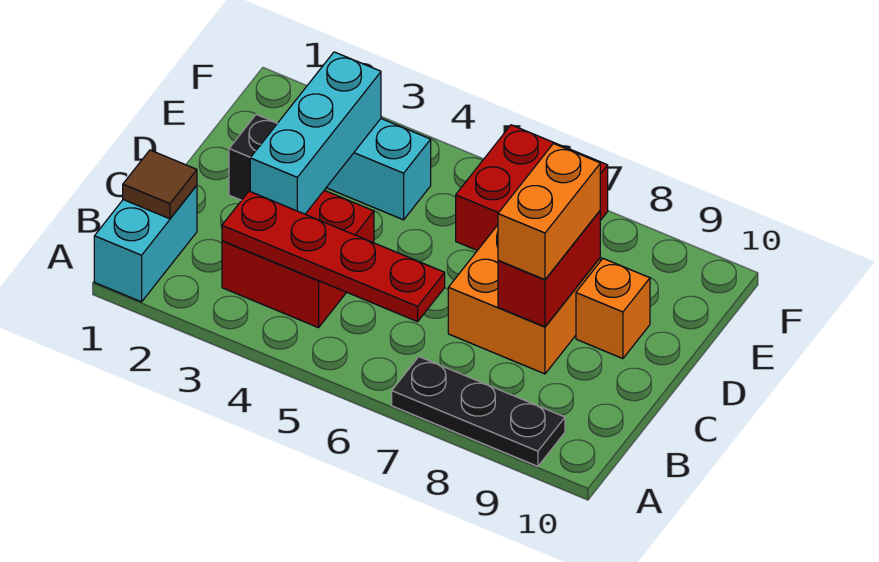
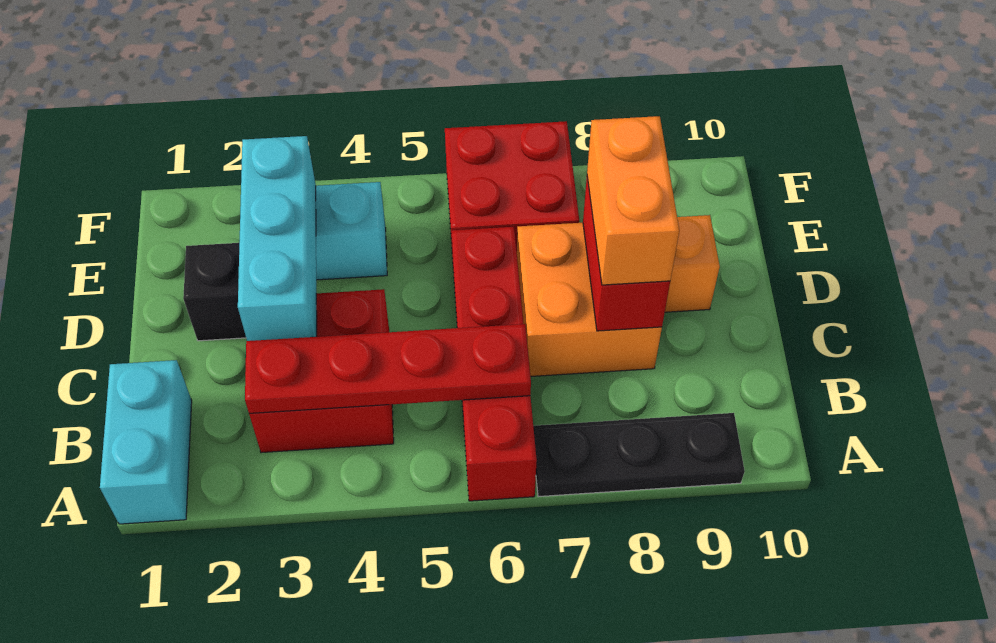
none -> red 1x4 brick [452,227,537,501]
brown 1x1 tile [123,150,197,219] -> none

